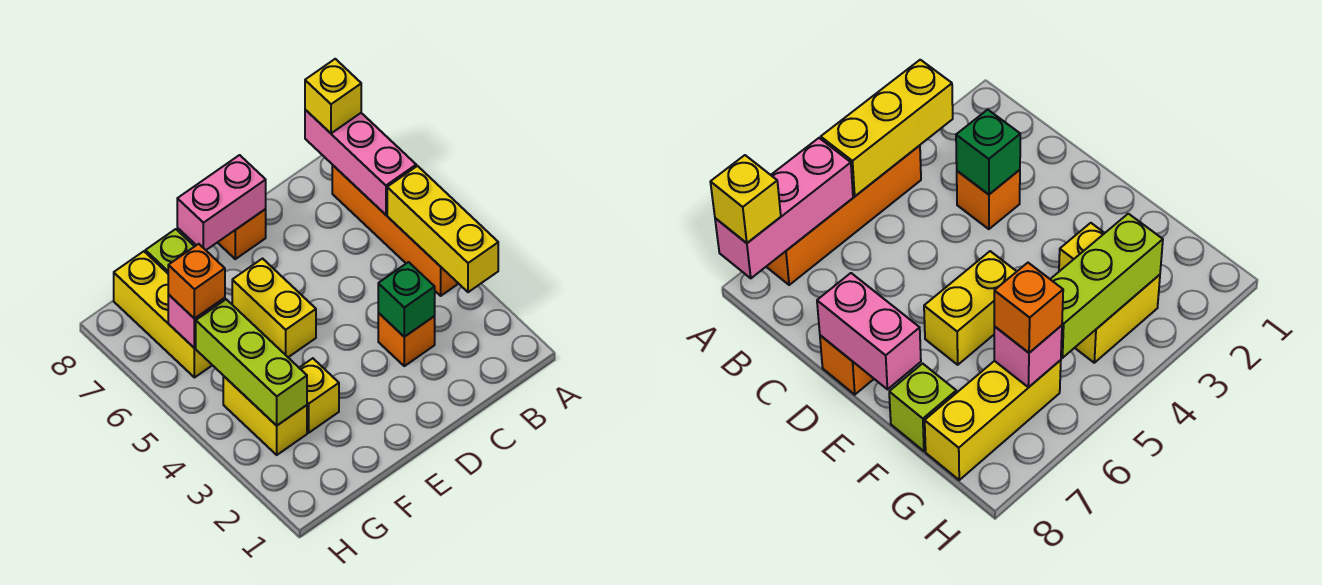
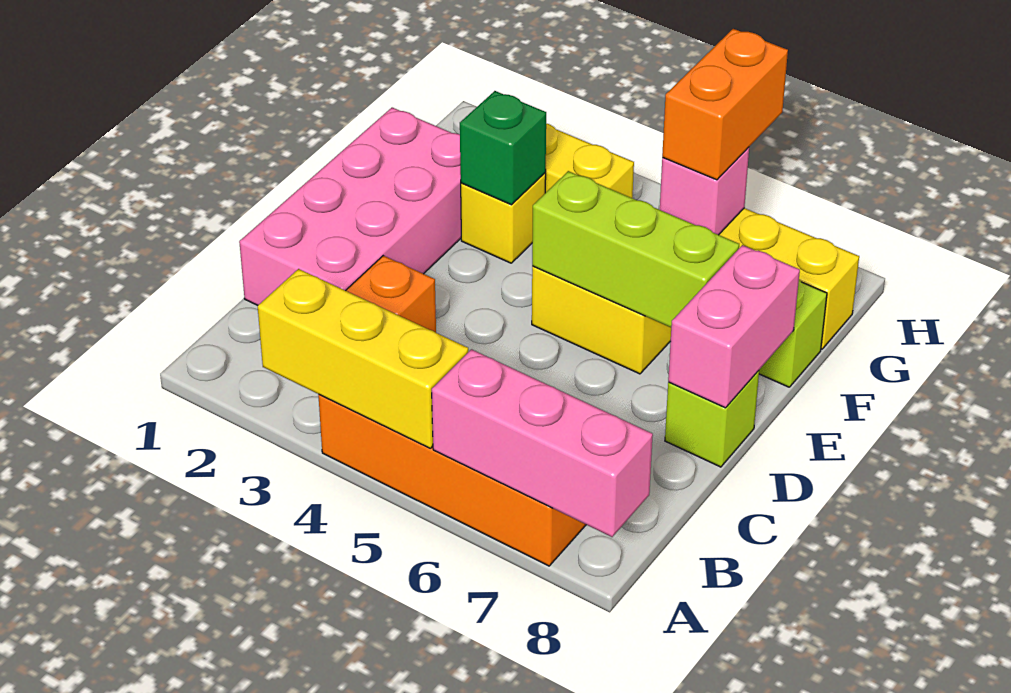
yellow 1x1 brick [305,59,361,133] -> none
none -> pink 2x4 brick [239,108,461,305]
green 1x1 brick [378,262,435,337] -> green 1x1 brick moved to [460,91,546,205]
orange 1x1 brick [217,209,266,259] -> lime 1x1 brick [665,371,759,467]
lime 1x3 brick [196,299,307,426] -> lime 1x3 brick moved to [532,171,739,327]
orange 1x1 brick [168,244,225,319] -> orange 1x2 brick [662,29,788,180]

